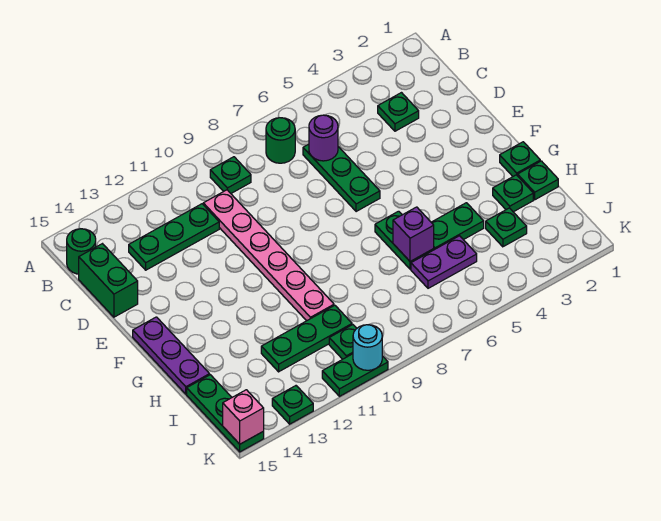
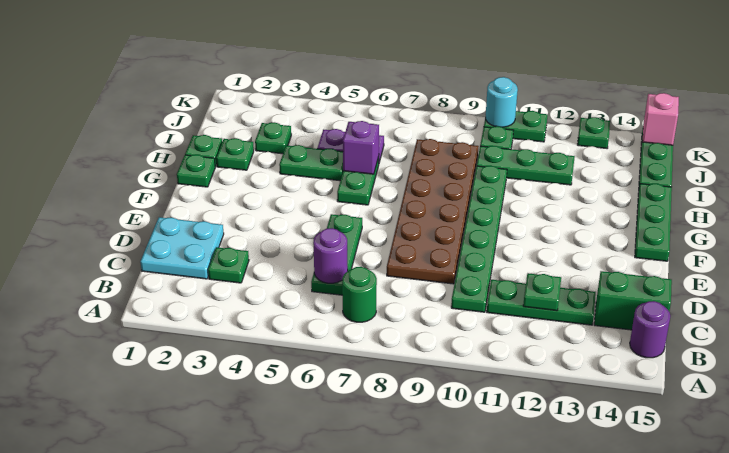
green 1x1 plate [210,157,251,193] -> green 1x1 plate moved to [523,273,561,311]
green 1x1 round brick [67,229,96,274] -> purple 1x1 round brick [630,301,670,358]
none -> cyan 2x2 plate [140,217,224,279]
pink 1x6 plate [203,190,334,321] -> green 1x6 plate [451,166,507,312]
green 1x2 brick [79,244,138,317] -> green 1x2 brick turned to [594,271,672,330]
none -> brown 2x6 plate [387,139,479,284]
purple 1x3 plate [133,317,210,394] -> green 1x3 plate [635,184,672,261]

